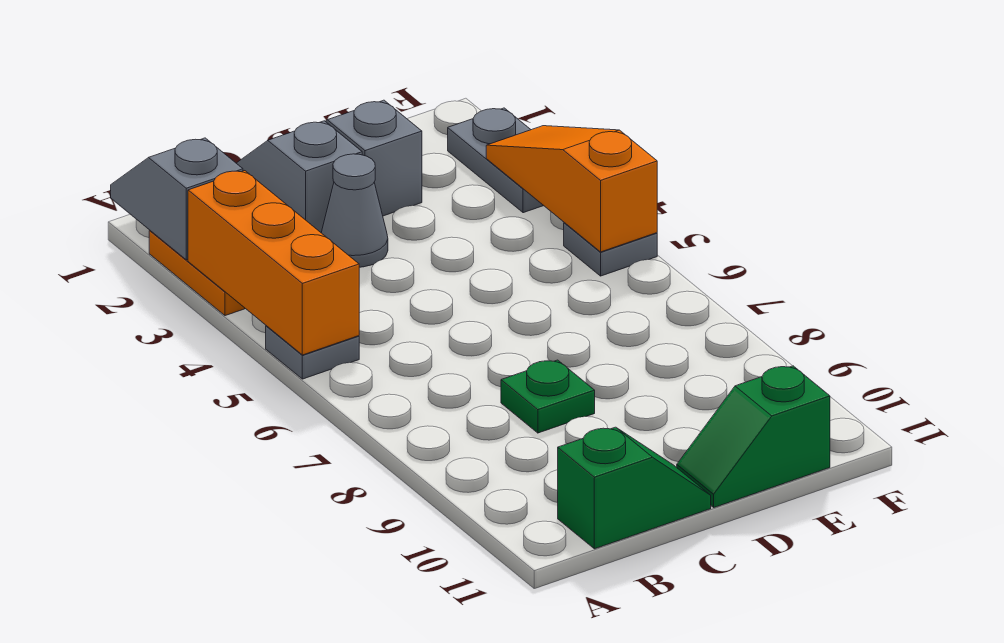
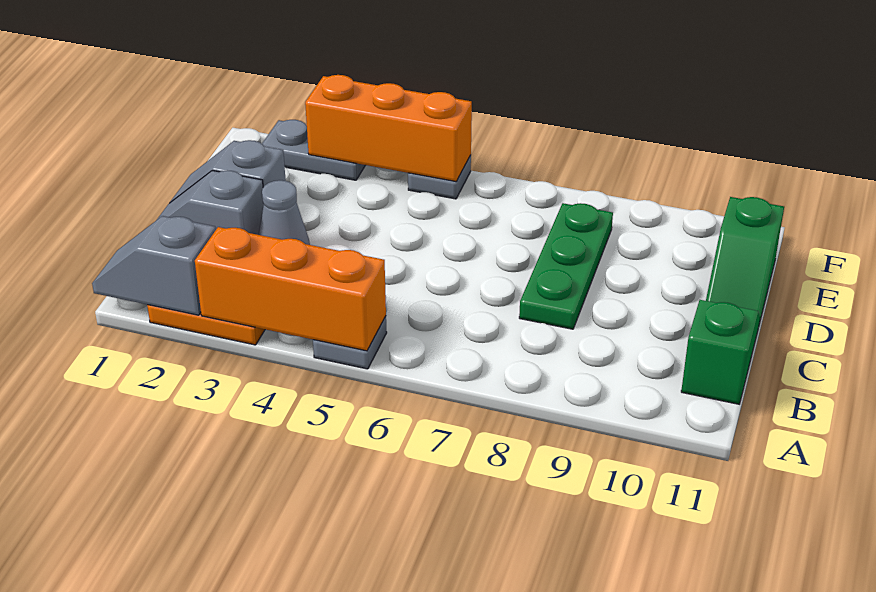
green 1x1 plate [501,360,595,433] -> green 1x3 plate [519,203,613,329]
orange 1x3 slope [486,126,657,252] -> orange 1x3 brick [305,75,472,182]

